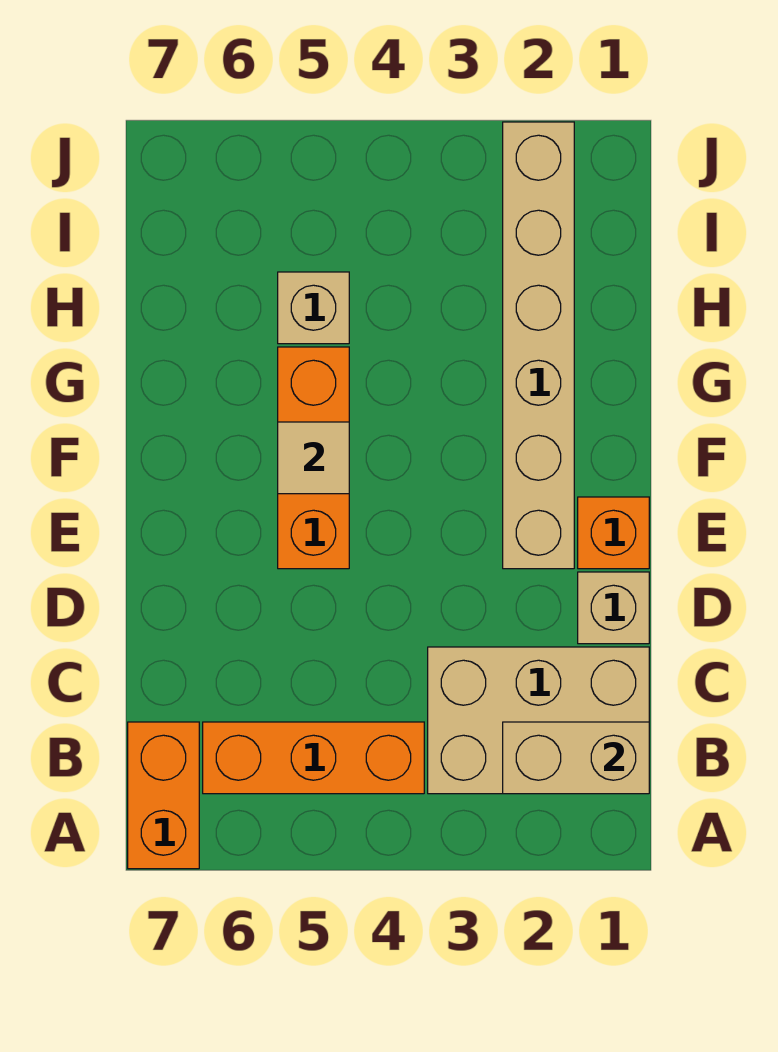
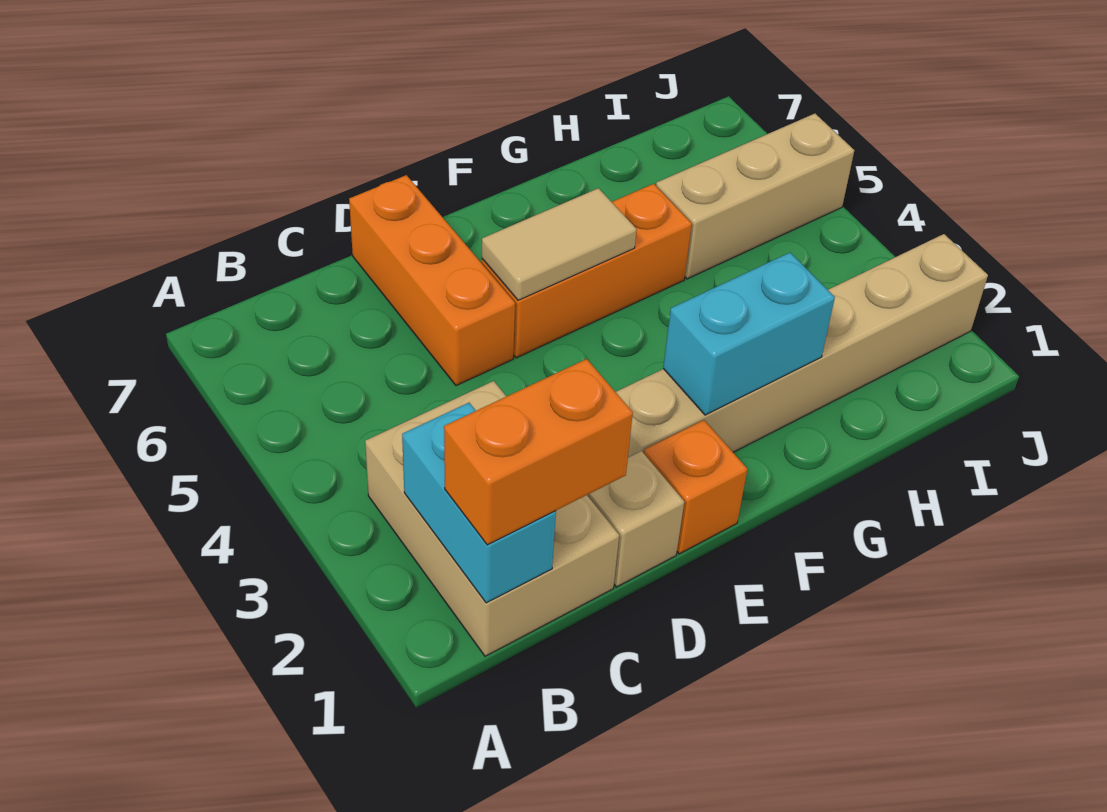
orange 1x2 brick [128,722,199,869] -> orange 1x2 brick moved to [444,359,633,545]
tan 1x2 brick [503,722,649,794] -> cyan 1x2 brick [402,403,556,603]
orange 1x3 brick [203,722,424,794] -> orange 1x3 brick moved to [349,175,515,386]
none -> cyan 1x2 brick [663,253,835,415]
tan 1x1 tile [278,422,349,494] -> tan 1x2 tile [482,188,637,300]
tan 1x1 brick [278,272,349,344] -> tan 1x3 brick [656,114,854,279]

